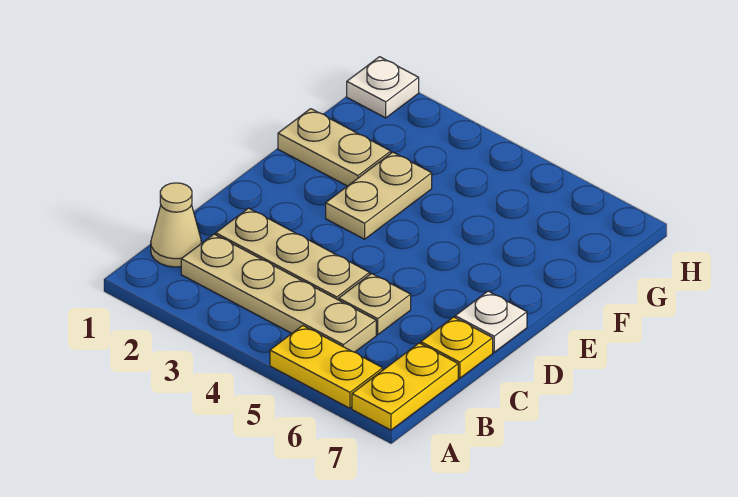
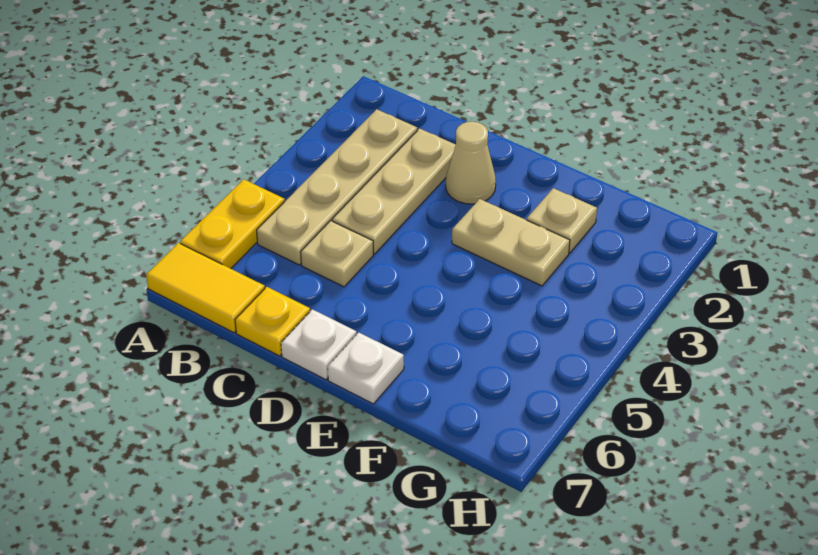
yellow 1x2 plate [352,343,458,430] -> yellow 1x2 tile [146,243,265,333]
tan 1x1 cone [151,183,202,267] -> tan 1x1 cone moved to [446,122,496,204]
tan 1x2 plate [278,109,391,186] -> tan 1x1 plate [527,188,597,253]
white 1x1 plate [347,57,419,118] -> white 1x1 plate moved to [328,333,404,404]

